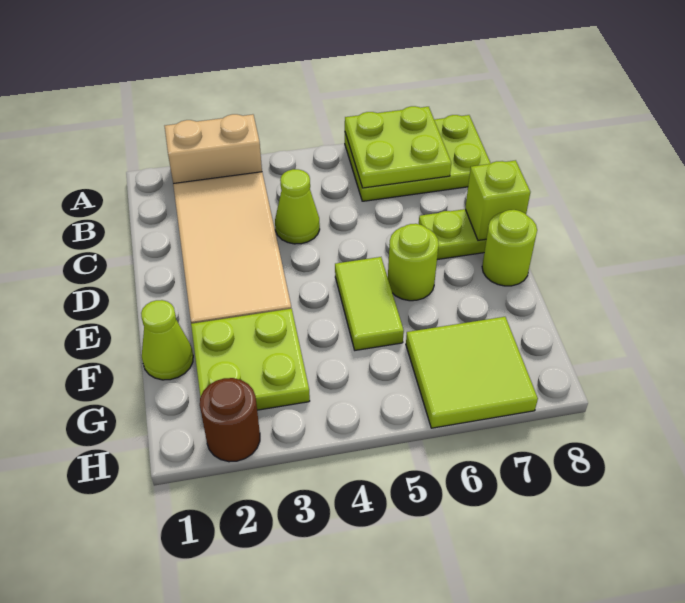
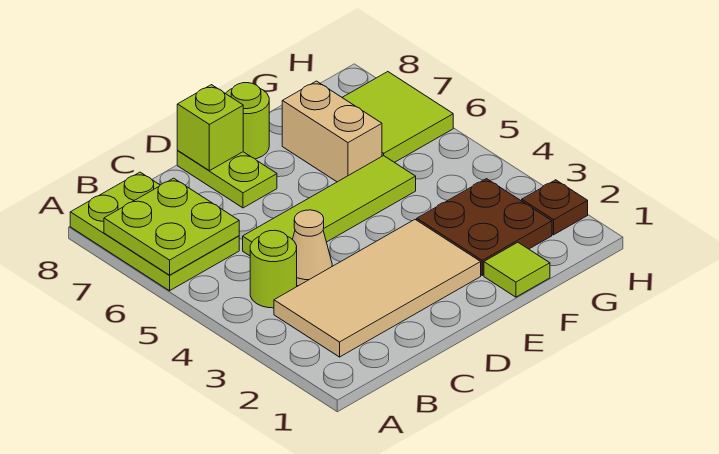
tan 1x2 brick [165,114,262,184] -> tan 1x2 brick moved to [282,81,382,182]
lime 1x1 cone [275,169,320,244] -> tan 1x1 cone [292,210,332,286]
lime 1x2 tile [335,257,404,350] -> lime 1x4 tile [243,156,416,256]
lime 1x1 round brick [388,224,439,301] -> lime 1x1 round brick moved to [250,230,297,308]
lime 1x1 cone [141,300,193,380] -> lime 1x1 tile [484,242,550,297]
lime 2x2 plate [191,309,310,410] -> brown 2x2 plate [417,179,552,275]
brown 1x1 round brick [200,378,260,462] -> brown 1x1 plate [522,180,588,235]

